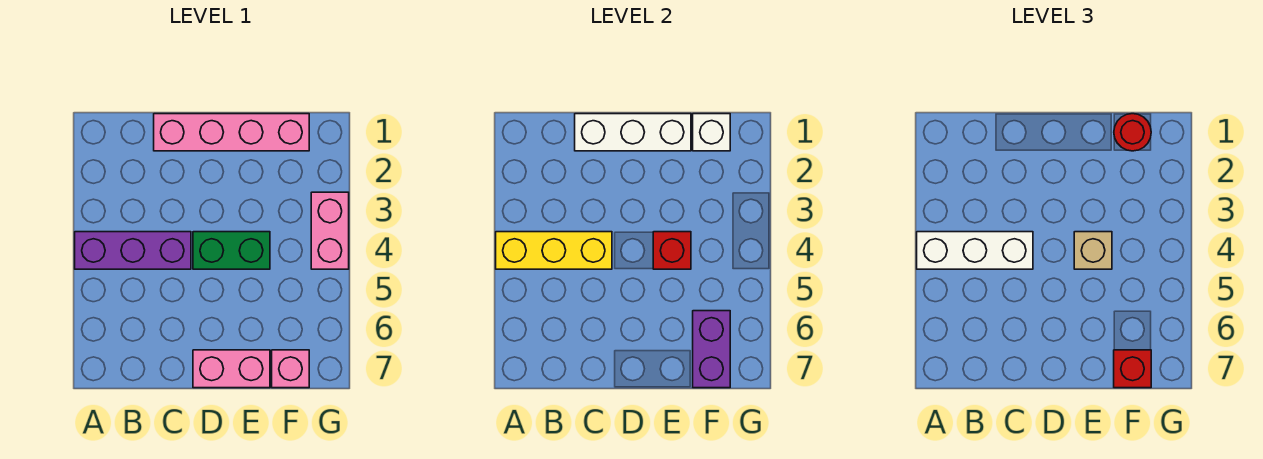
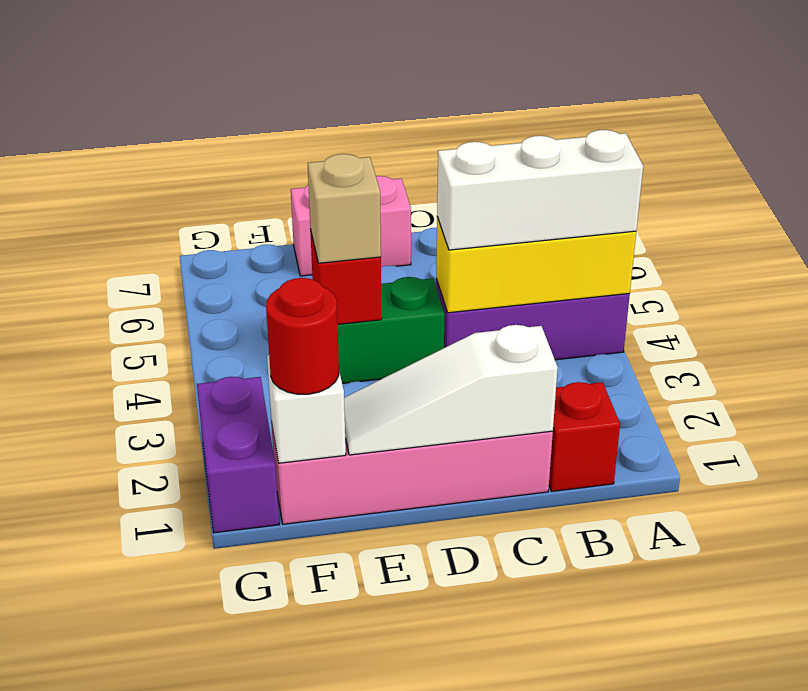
white 1x3 brick [575,114,691,151] -> white 1x3 slope [344,325,558,455]
purple 1x2 brick [693,311,730,388] -> purple 1x2 brick moved to [197,377,279,533]
pink 1x1 brick [272,350,309,388] -> none
red 1x1 brick [1114,350,1151,388] -> red 1x1 brick moved to [549,382,620,491]
pink 1x2 brick [311,192,349,269] -> none

